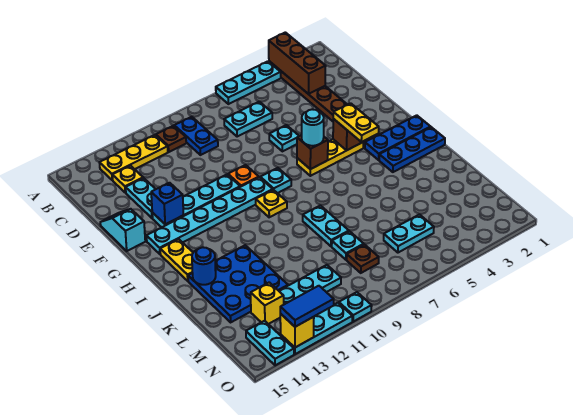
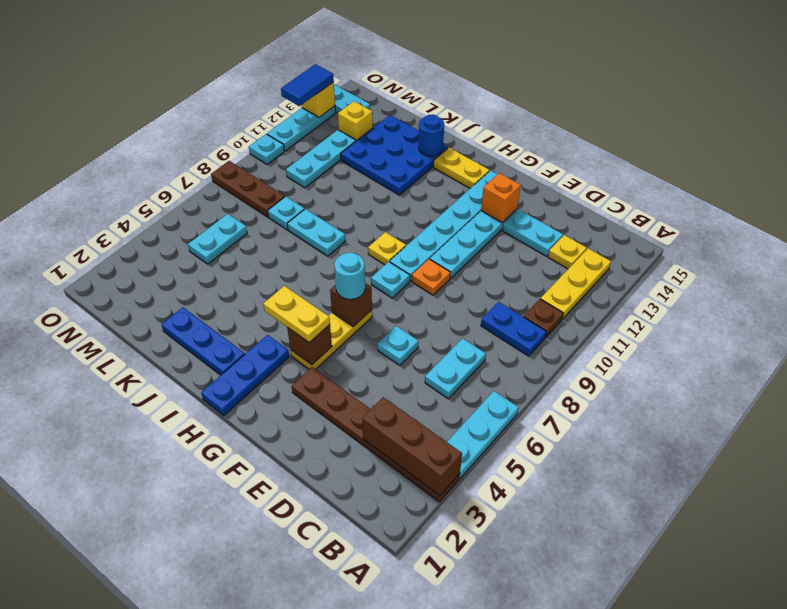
cyan 1x2 slope [100,209,145,251] -> none
blue 1x1 brick [151,183,184,224] -> orange 1x1 brick [481,173,521,222]
blue 1x3 plate [379,127,445,172] -> blue 1x3 plate turned to [162,307,245,375]
brown 1x1 plate [347,244,379,273] -> brown 1x3 plate [211,161,285,217]

